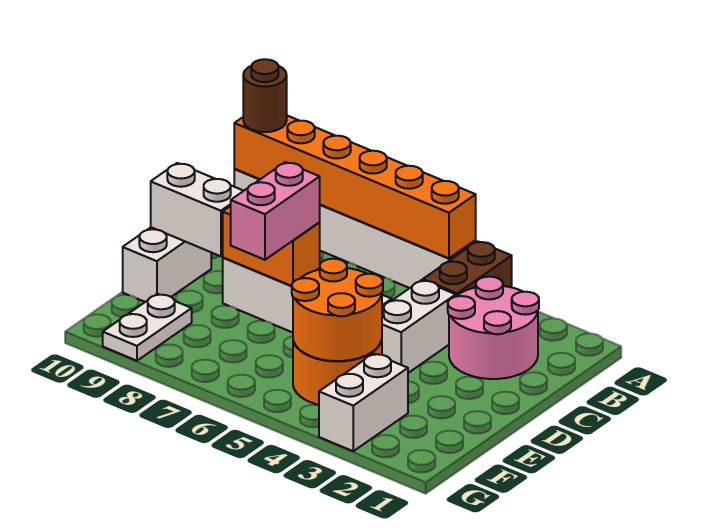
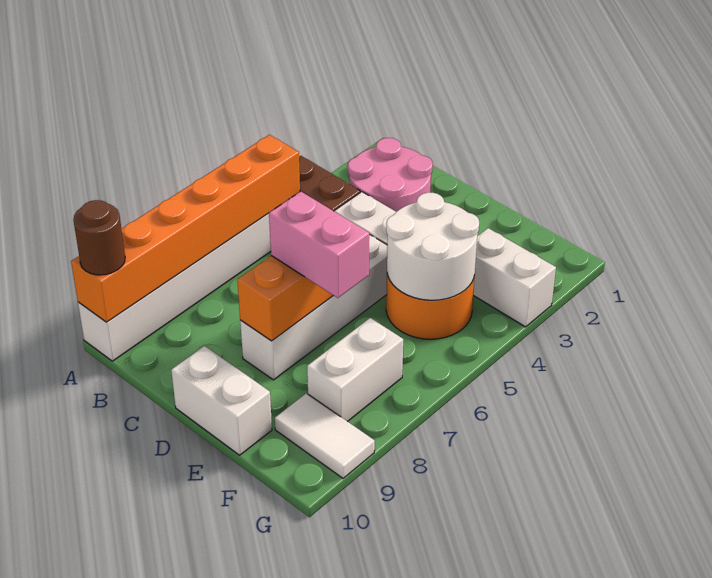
white 1x2 brick [151,163,243,256] -> white 1x2 brick moved to [307,318,403,422]
orange 2x2 round brick [292,259,383,361] -> white 2x2 round brick [386,192,479,300]
white 1x2 plate [103,294,192,361] -> white 1x2 tile [275,393,375,478]

